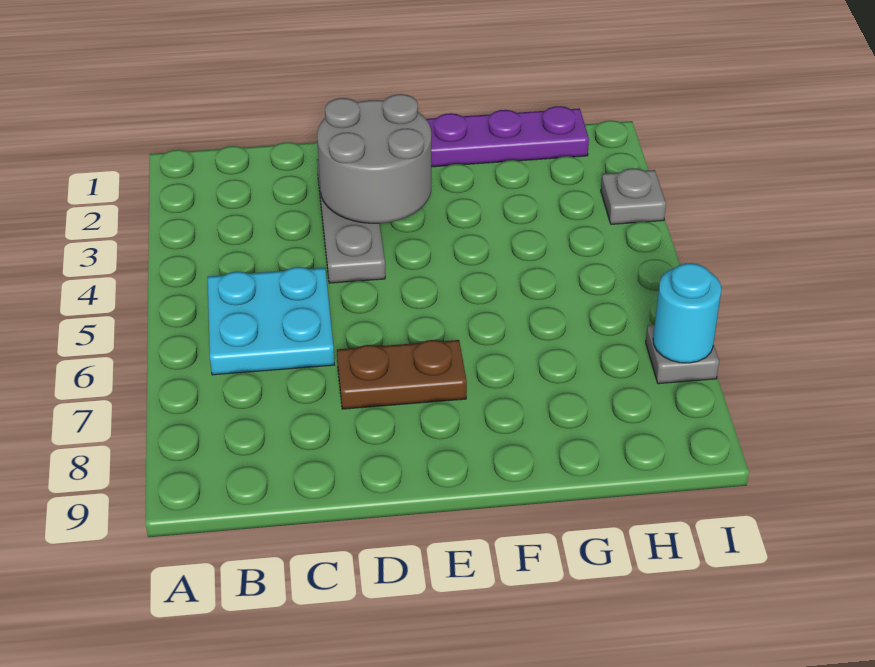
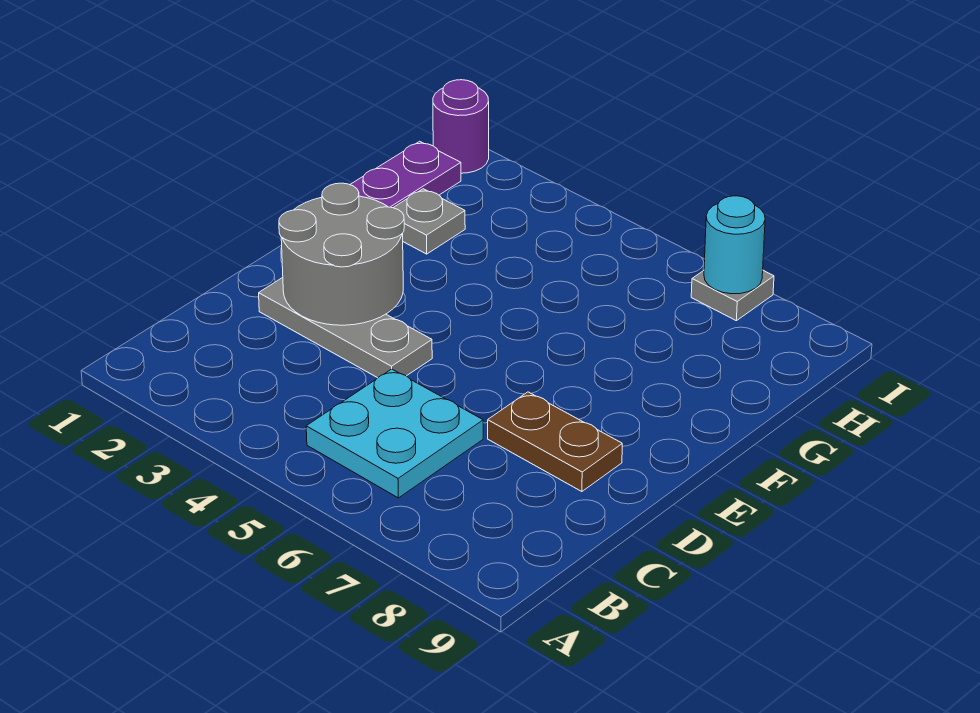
brown 1x2 plate [337,340,467,409] -> brown 1x2 plate turned to [488,392,622,492]
none -> purple 1x1 round brick [433,80,489,173]
grey 1x1 plate [601,168,666,224] -> grey 1x1 plate moved to [393,189,465,254]

